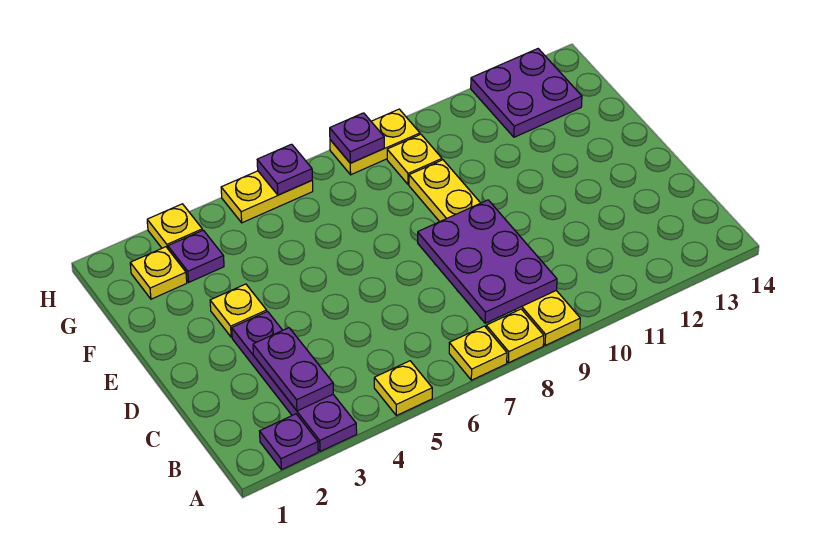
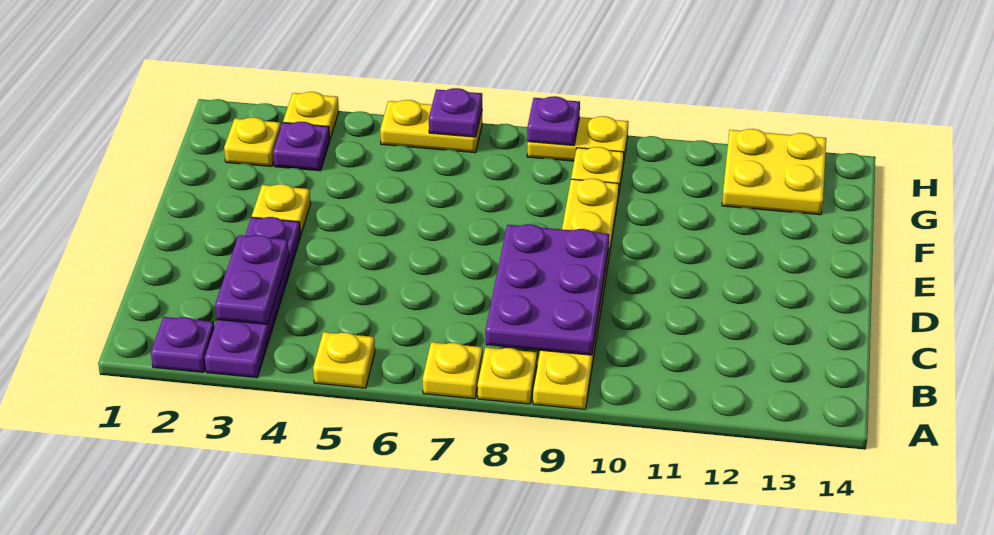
purple 2x2 plate [471,49,582,137] -> yellow 2x2 plate [722,129,826,215]

